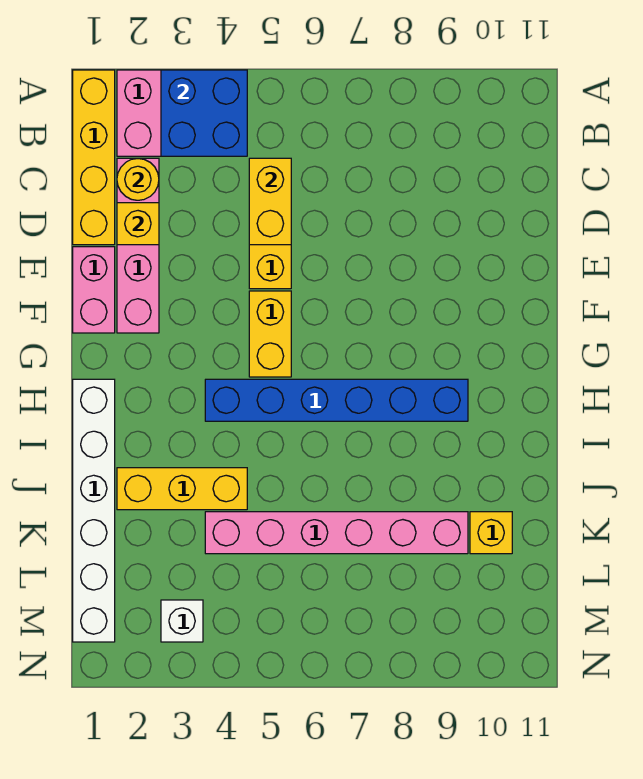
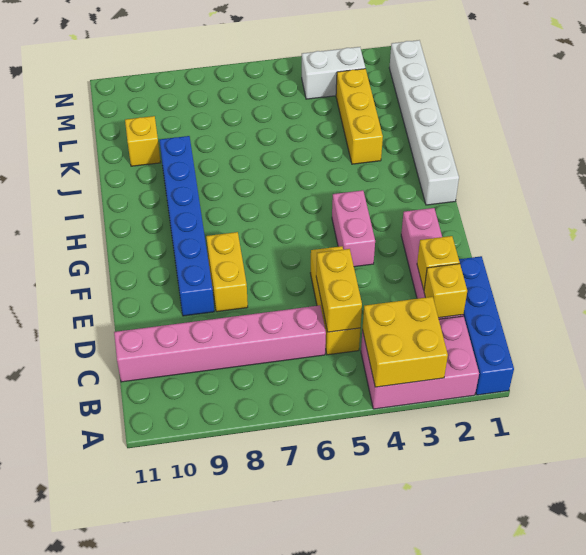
yellow 1x4 brick [73,70,115,245] -> blue 1x4 brick [459,256,514,395]
blue 2x2 brick [161,70,247,156] -> yellow 2x2 brick [362,297,448,387]
yellow 1x1 round brick [117,158,159,200] -> yellow 1x1 brick [424,264,467,318]
pink 1x2 brick [73,247,115,333] -> pink 1x2 brick moved to [332,190,375,267]
yellow 1x2 brick [249,291,291,377] -> yellow 1x2 brick moved to [206,232,248,312]
blue 1x6 brick [205,379,468,421] -> blue 1x6 brick turned to [160,136,214,316]
yellow 1x3 brick [117,468,247,510] -> yellow 1x3 brick turned to [336,69,383,164]
pink 1x6 brick [205,512,468,554] -> pink 1x6 brick moved to [114,305,326,382]
white 1x1 brick [161,600,203,642] -> white 1x2 brick [302,47,365,99]

